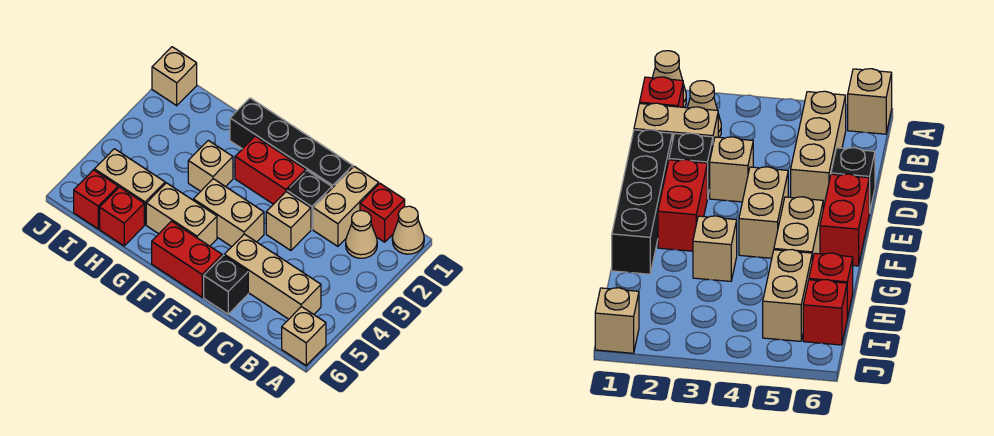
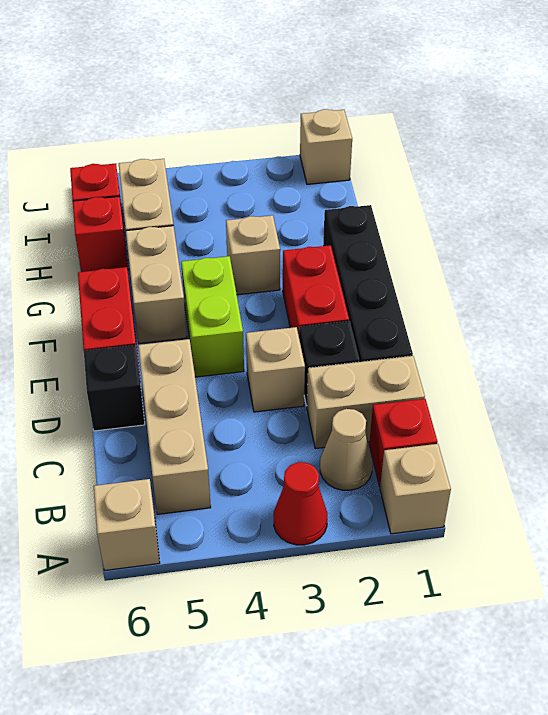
tan 1x1 cone [392,206,424,254] -> tan 1x1 brick [380,444,451,534]
none -> red 1x1 cone [274,462,327,545]
tan 1x2 brick [193,179,264,247] -> lime 1x2 brick [181,256,244,377]

